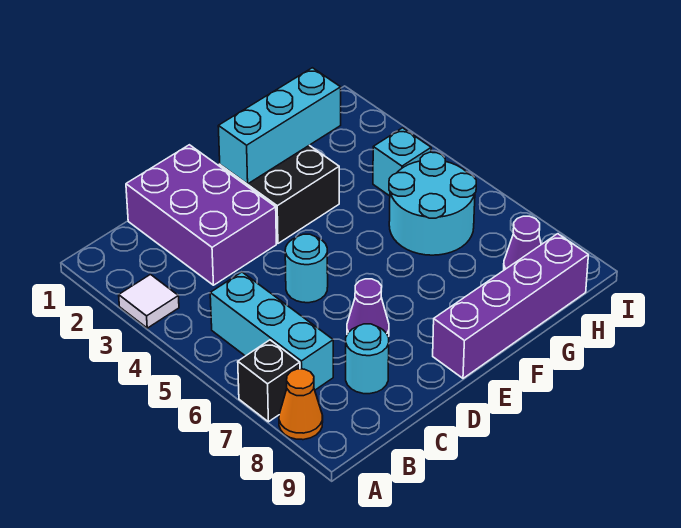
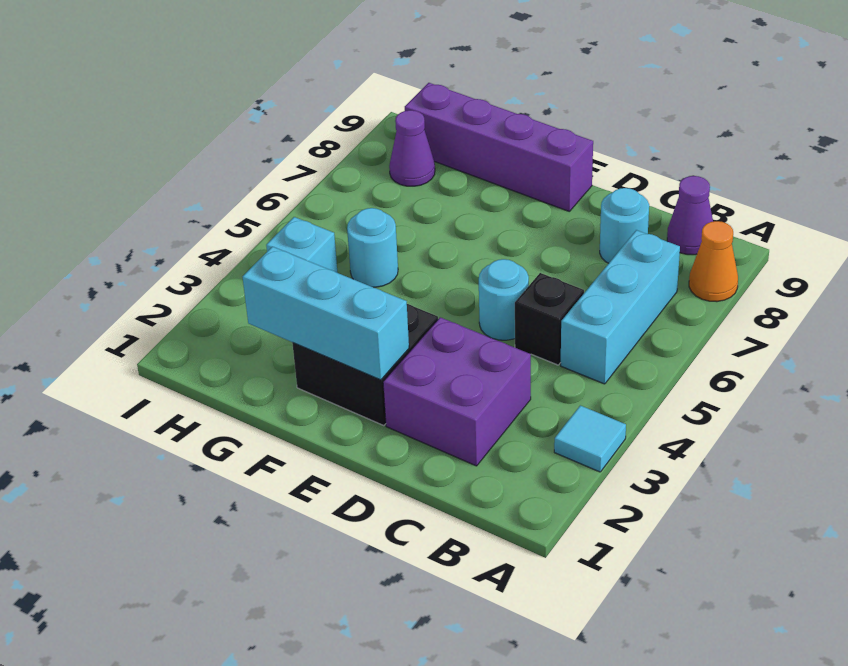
white 1x1 tile [119,275,179,328] -> cyan 1x1 tile [554,405,626,472]
black 1x1 brick [238,340,300,422] -> black 1x1 brick moved to [515,273,584,365]
purple 2x3 brick [126,145,276,285] -> purple 2x2 brick [383,317,531,466]
purple 1x1 cone [347,279,389,337] -> purple 1x1 cone moved to [667,176,713,255]
cyan 2x2 round brick [389,152,476,255] -> cyan 1x1 round brick [347,208,398,287]

